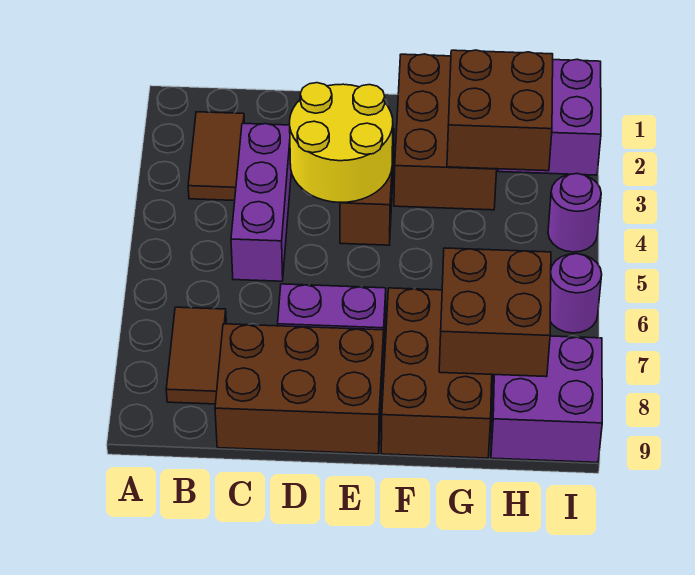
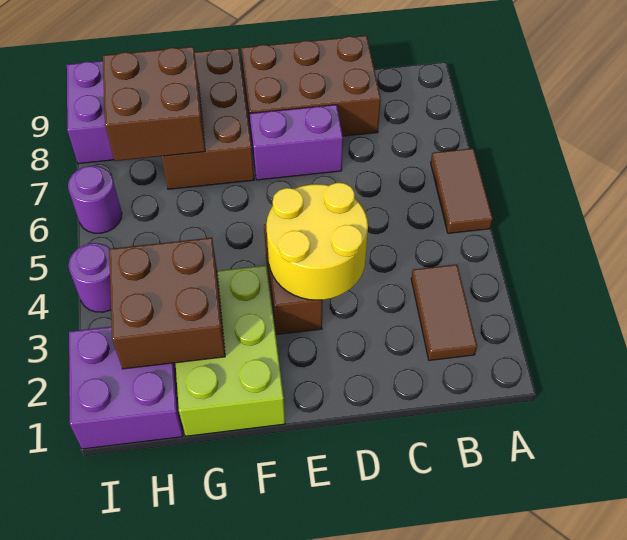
brown 1x2 tile [166,307,226,404] -> brown 1x2 tile moved to [431,148,493,233]
purple 1x3 brick [231,123,291,281] -> none
brown 2x3 brick [394,54,497,210] -> lime 2x3 brick [176,265,285,436]

